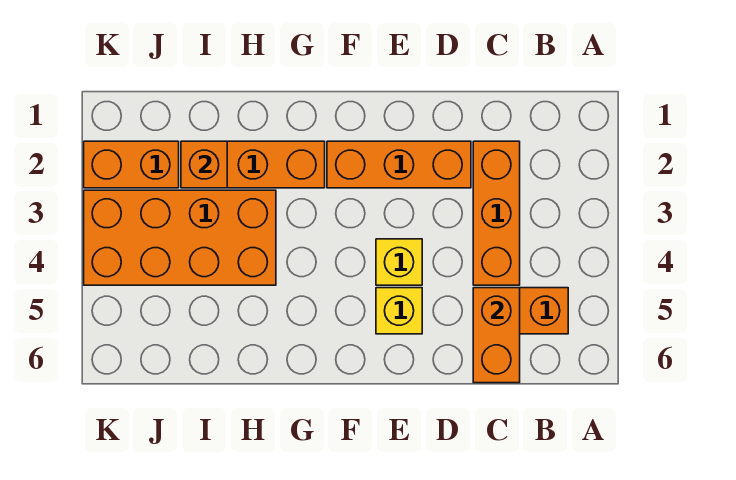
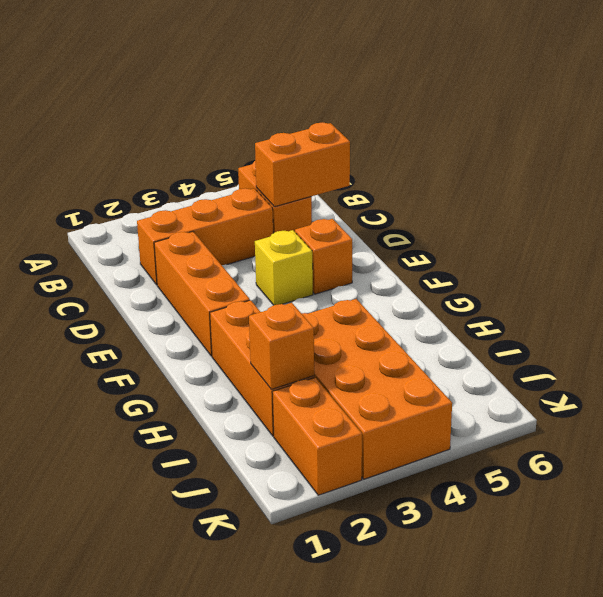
yellow 1x1 brick [376,288,422,334] -> orange 1x1 brick [295,219,352,294]

